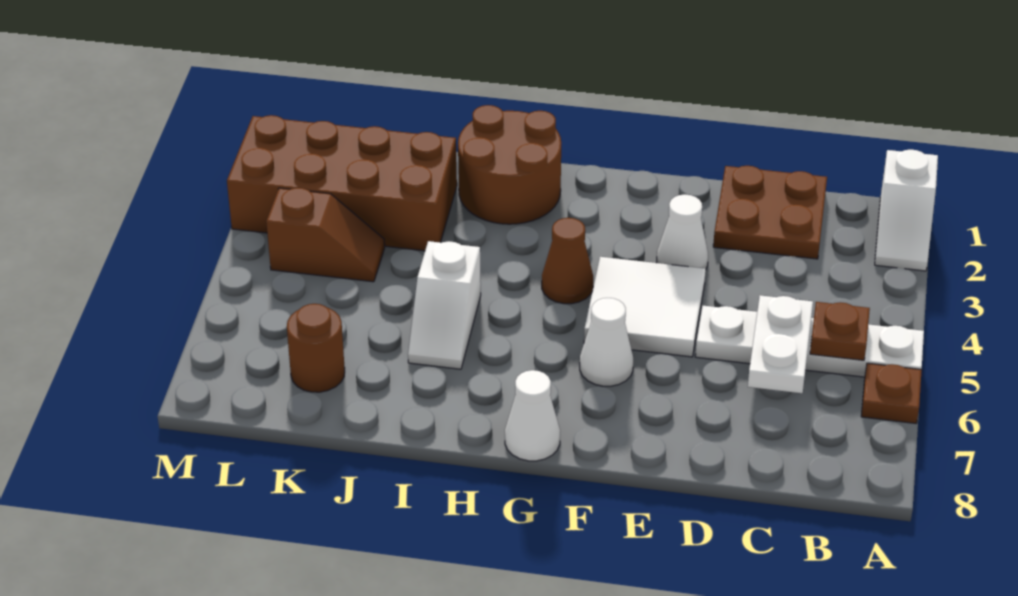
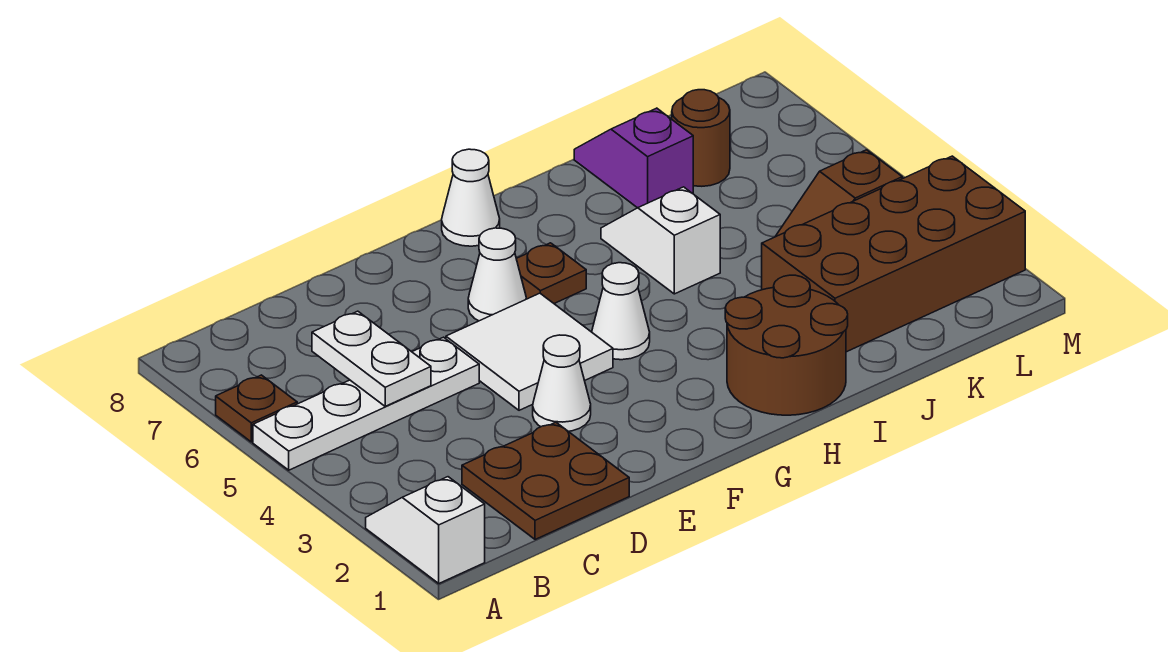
brown 1x1 plate [810,302,870,360] -> brown 1x1 plate moved to [516,243,586,303]
brown 1x1 cone [542,218,593,304] -> white 1x1 cone [592,263,650,360]
none -> purple 1x2 slope [574,108,693,208]

